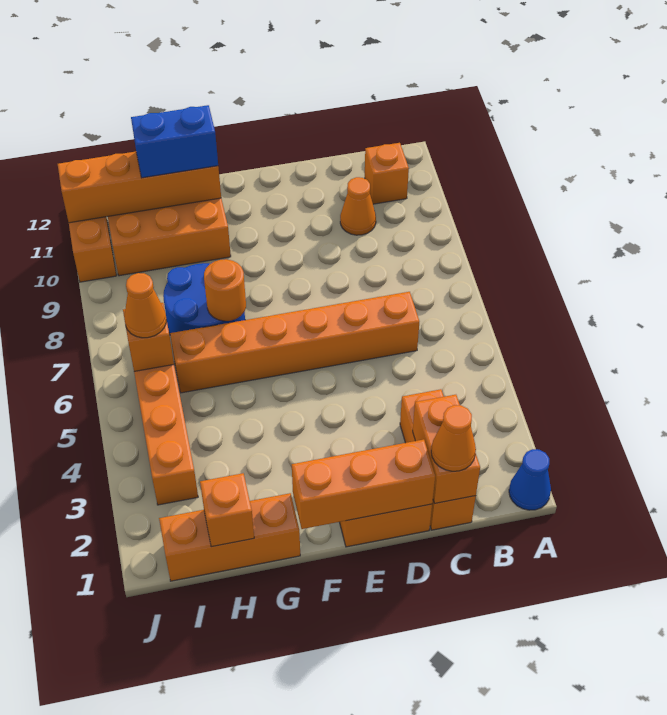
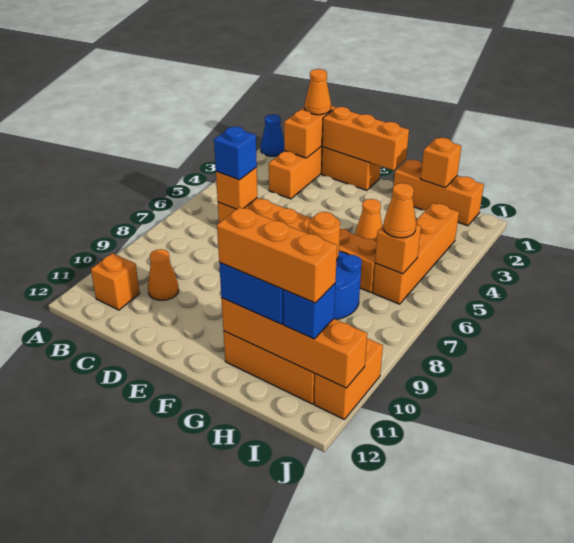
none -> orange 1x1 brick [216,167,257,209]
none -> blue 1x1 brick [214,126,257,180]
none -> orange 1x1 cone [355,199,382,242]
none -> orange 1x3 brick [217,207,337,303]
none -> blue 1x1 brick [283,284,335,339]

